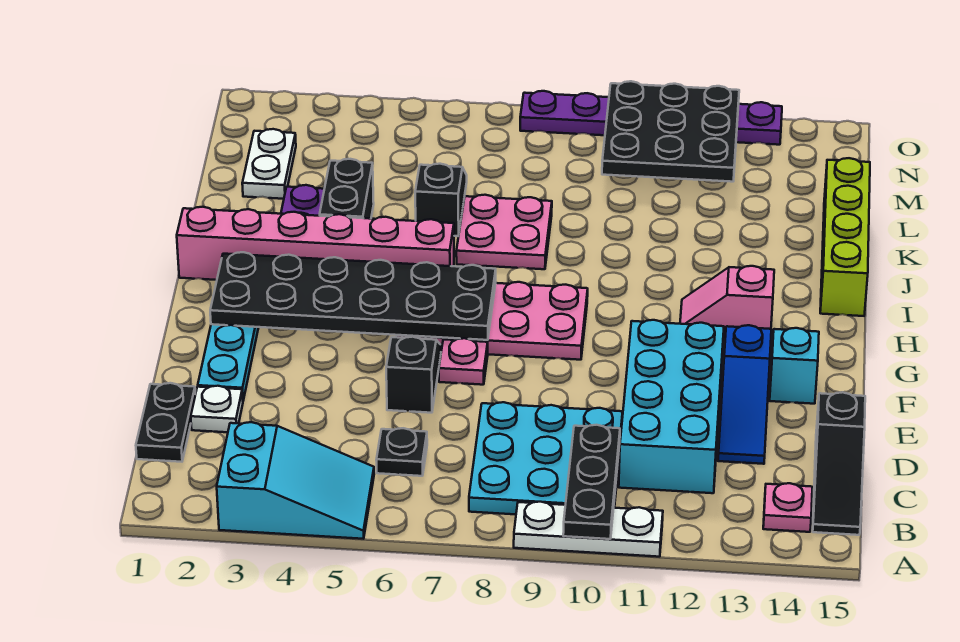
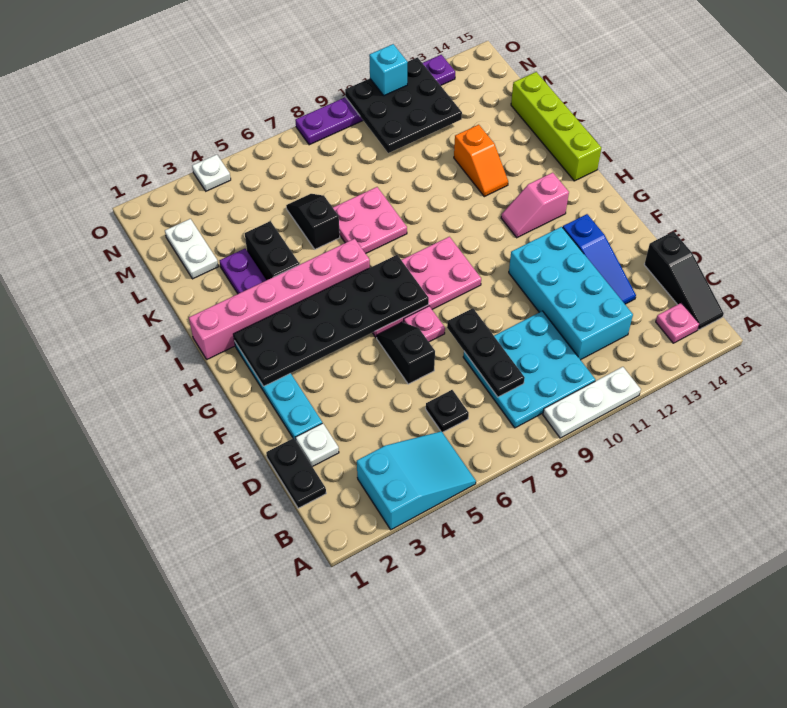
black 1x3 plate [563,425,620,539] -> black 1x3 plate moved to [447,308,525,397]
cyan 1x1 brick [770,328,819,404] -> cyan 1x1 brick moved to [369,44,408,96]
none -> orange 1x2 slope [454,125,508,197]
none -> white 1x1 plate [192,154,231,191]

